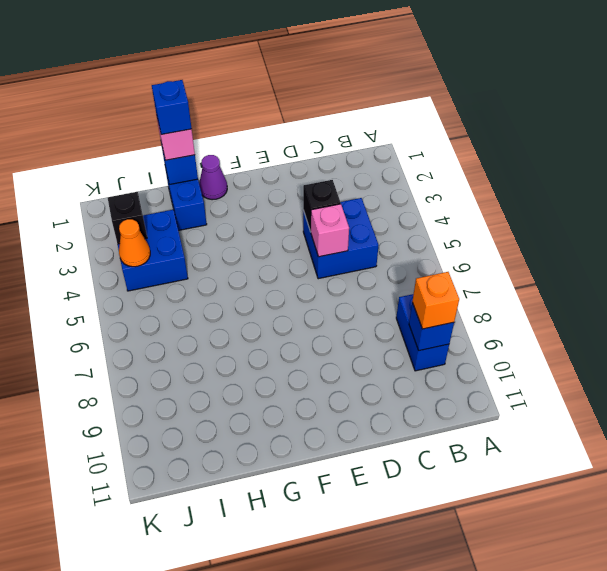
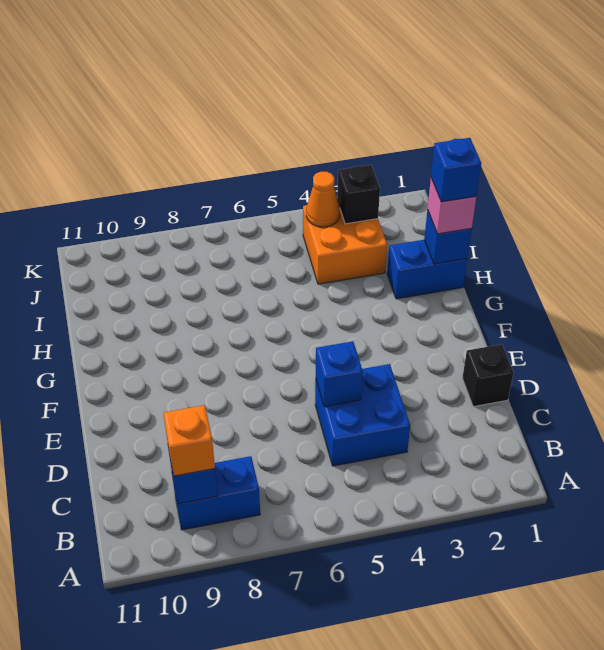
black 1x1 brick [303,180,341,232] -> black 1x1 brick moved to [462,344,514,407]
pink 1x1 brick [311,204,349,257] -> blue 1x1 brick [316,341,363,407]
purple 1x1 cone [199,155,227,200] -> none
blue 2x2 brick [118,210,188,291] -> orange 2x2 brick [303,205,387,284]

